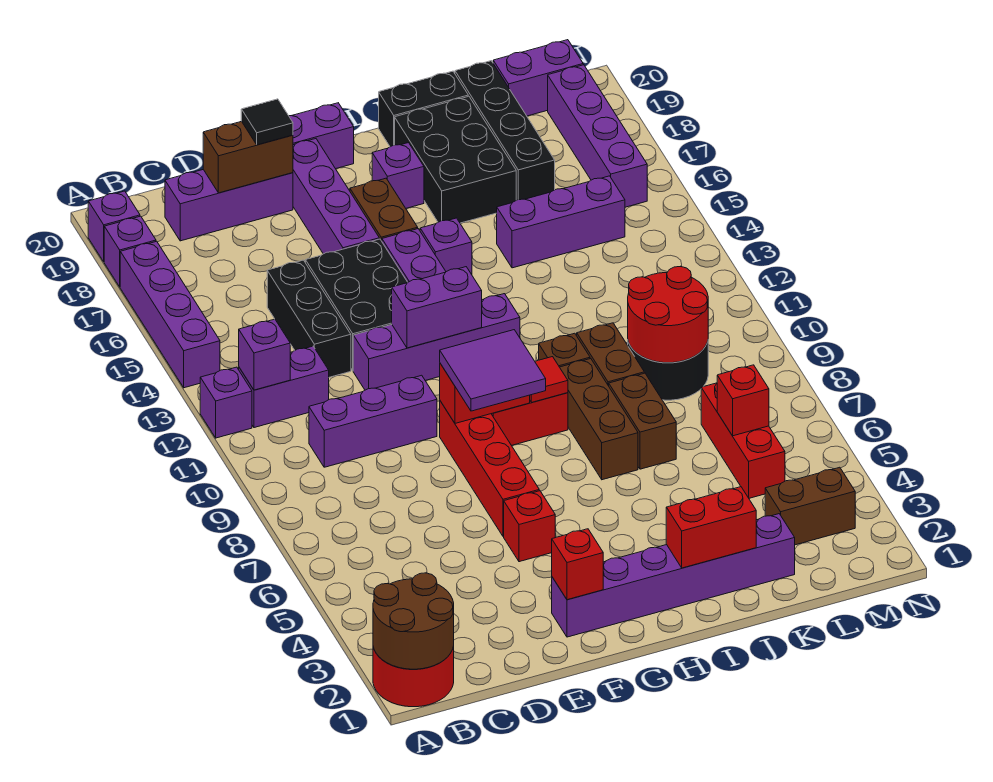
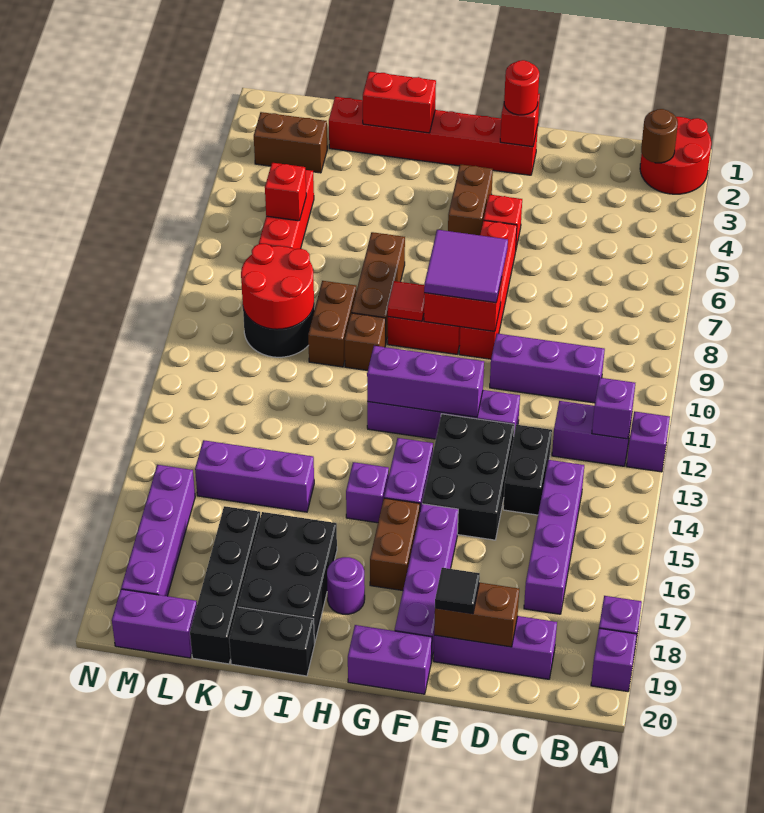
brown 2x2 round brick [373,573,454,669] -> brown 1x1 round brick [641,109,678,163]
purple 1x4 brick [120,241,220,388] -> purple 1x4 brick moved to [524,460,584,614]
black 1x3 brick [267,260,351,377] -> black 1x2 brick [503,425,552,515]
purple 1x6 brick [552,514,795,637] -> red 1x6 brick [329,97,538,175]
none -> red 1x1 round brick [504,60,539,115]
purple 1x2 brick [392,267,482,348] -> purple 1x3 brick [367,346,484,417]
purple 1x1 brick [372,143,424,208] -> purple 1x1 round brick [327,557,365,614]
brown 1x2 brick [609,373,676,469] -> brown 1x2 brick moved to [448,164,493,235]

